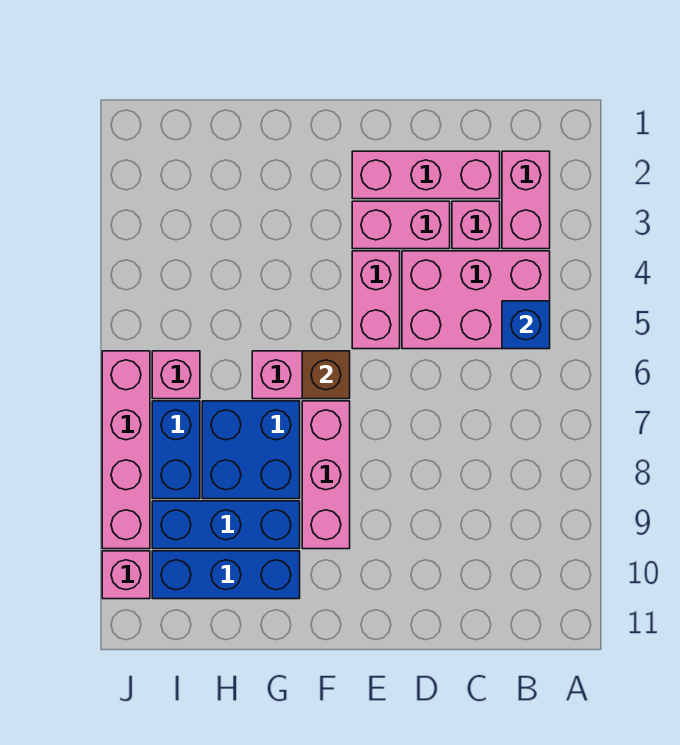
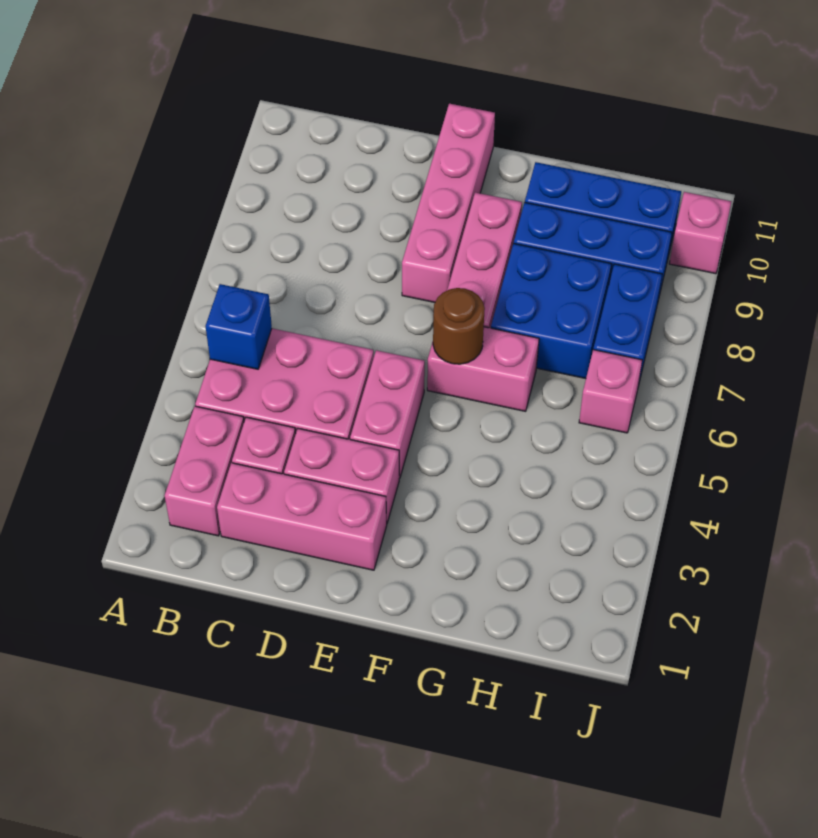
brown 1x1 brick [302,351,350,399] -> brown 1x1 round brick [433,288,485,364]
pink 1x4 brick [102,351,150,549] -> pink 1x4 brick moved to [402,104,495,302]

